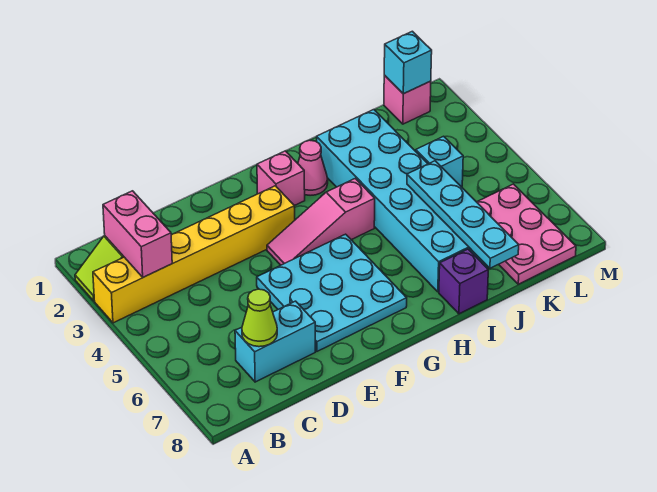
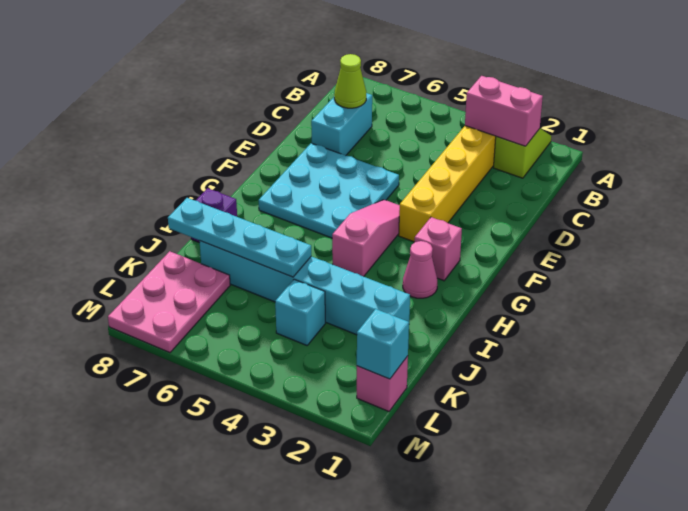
cyan 2x6 brick [317,110,488,292] -> cyan 1x6 brick [200,241,410,335]
pink 2x3 plate [477,184,576,284] -> pink 2x3 plate turned to [108,251,230,353]

